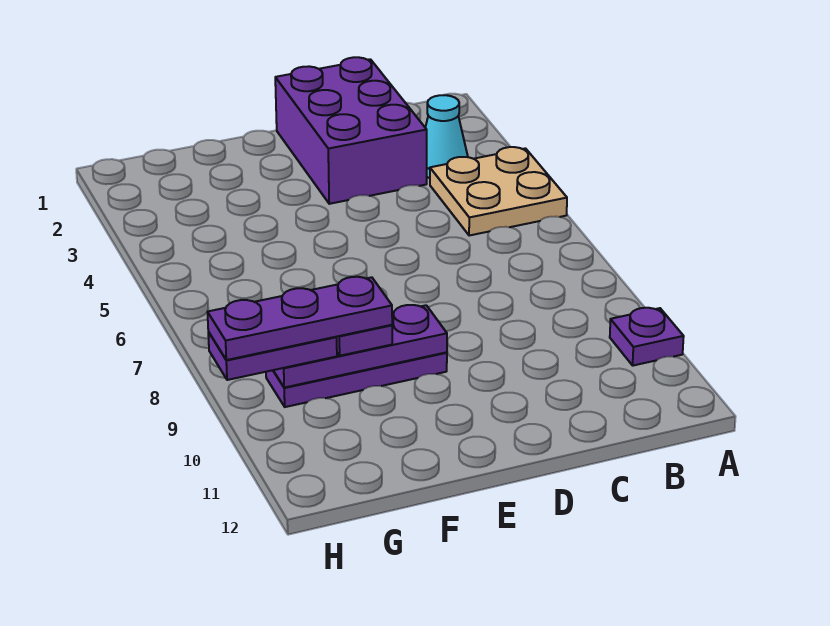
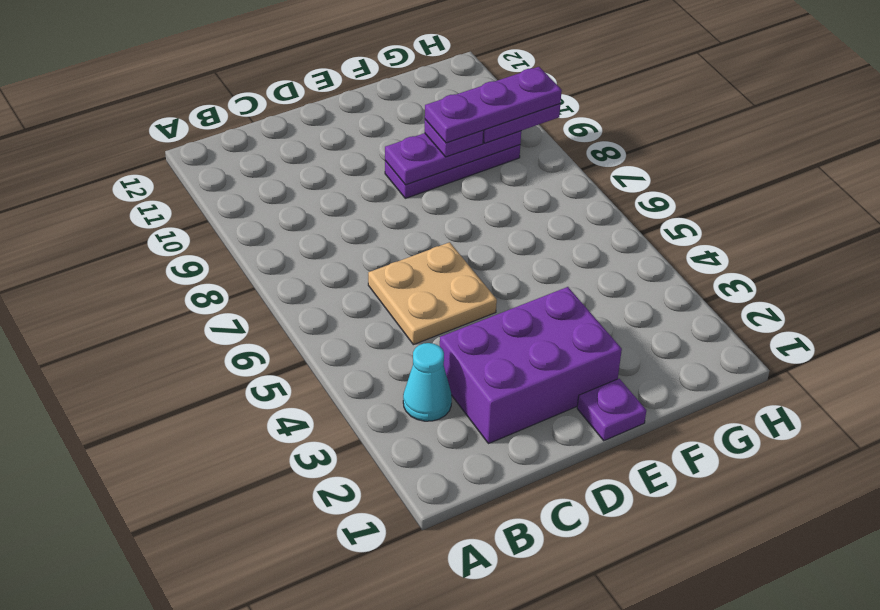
tan 2x2 plate [430,147,567,236] -> tan 2x2 plate moved to [368,242,497,345]
purple 1x1 plate [610,308,684,366] -> purple 1x1 plate moved to [577,379,646,441]
purple 2x3 brick [275,57,427,204] -> purple 2x3 brick turned to [440,287,622,444]

